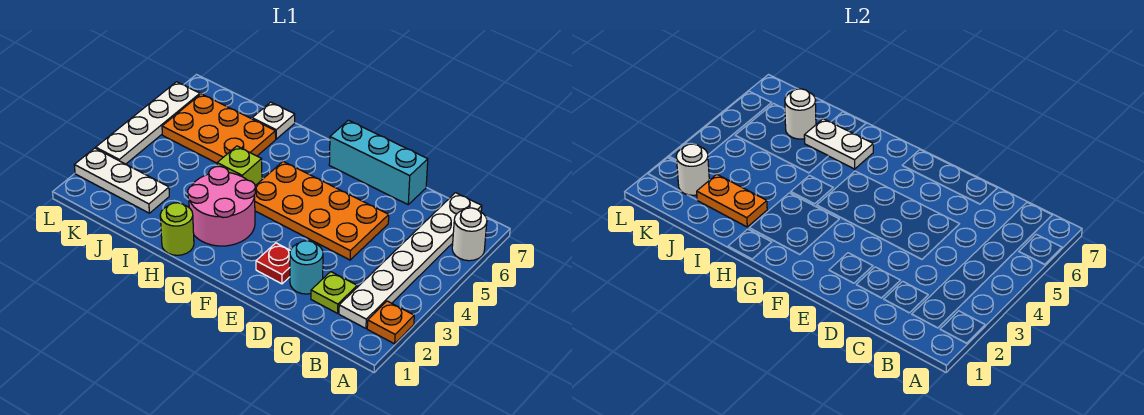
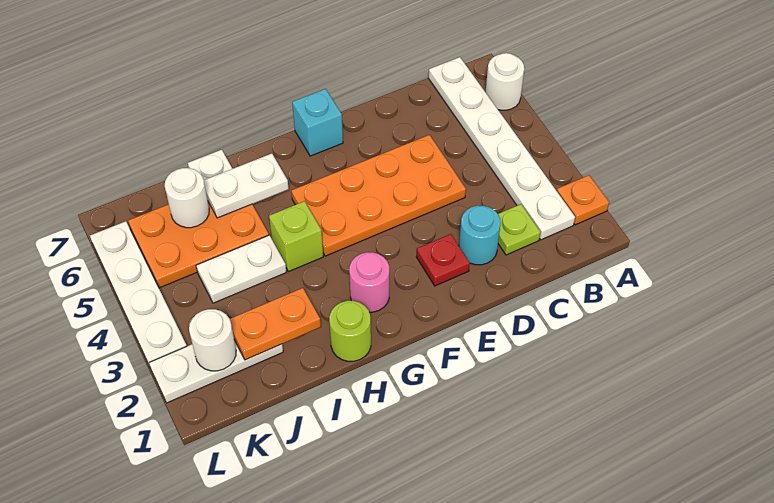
cyan 1x3 brick [329,120,428,204] -> cyan 1x1 brick [292,89,343,156]
pink 2x2 round brick [188,166,255,246] -> pink 1x1 round brick [349,252,389,312]
none -> white 1x2 plate [196,235,286,303]

